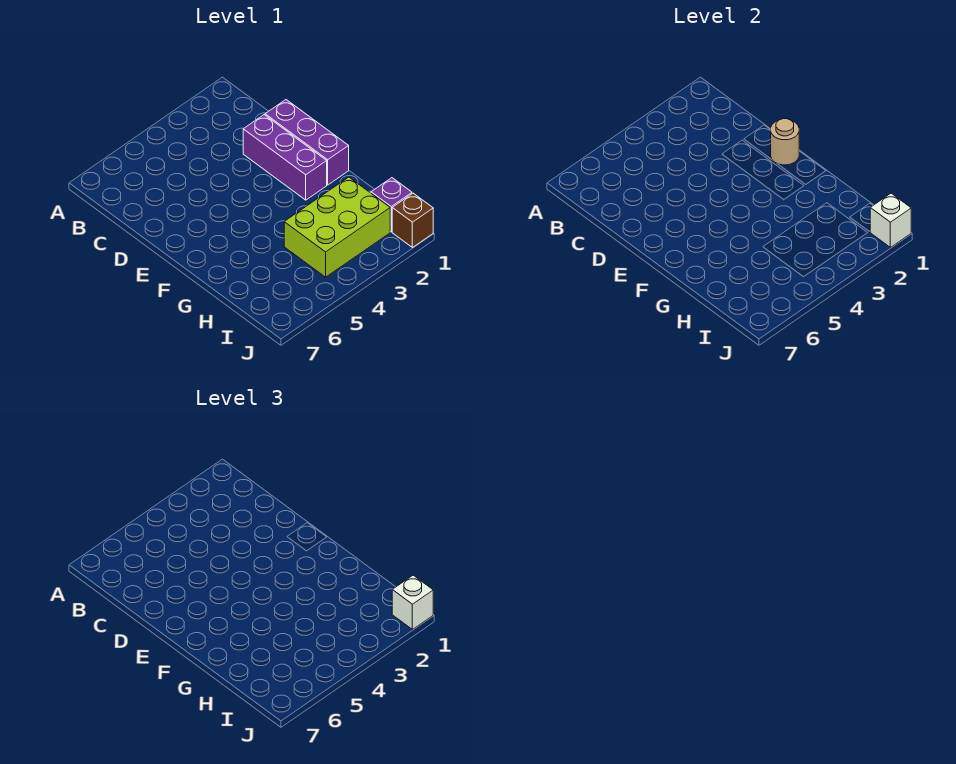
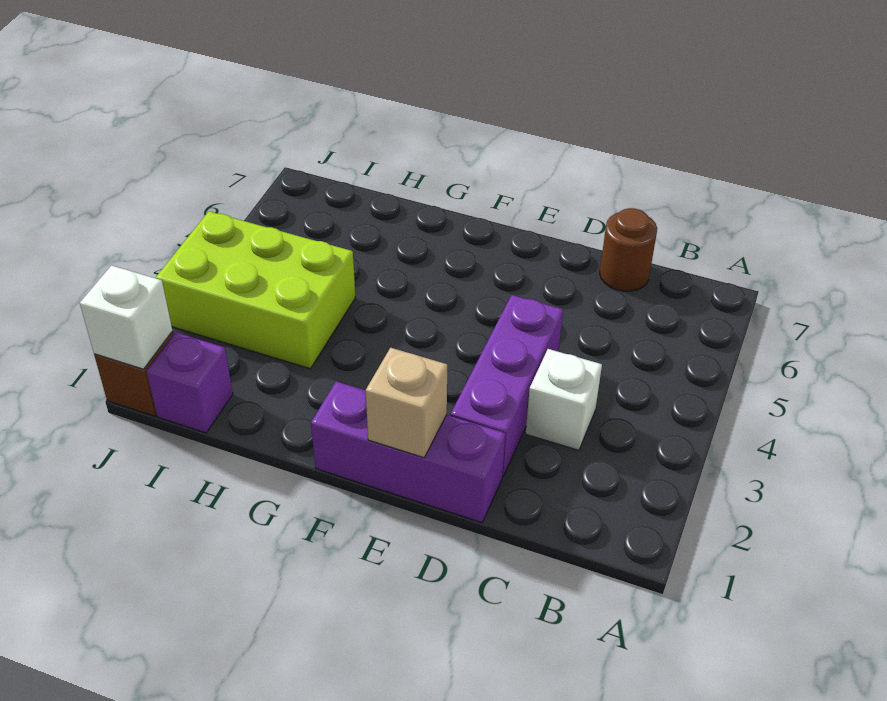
none -> brown 1x1 round brick [600,208,657,291]
purple 1x3 brick [243,115,327,200] -> purple 1x3 brick turned to [450,295,563,477]
tan 1x1 round brick [771,119,799,165] -> tan 1x1 brick [366,348,447,458]
lime 2x3 brick [284,177,390,277] -> lime 2x3 brick turned to [155,211,355,369]
white 1x1 brick [392,575,433,629] -> white 1x1 brick moved to [526,349,602,450]

